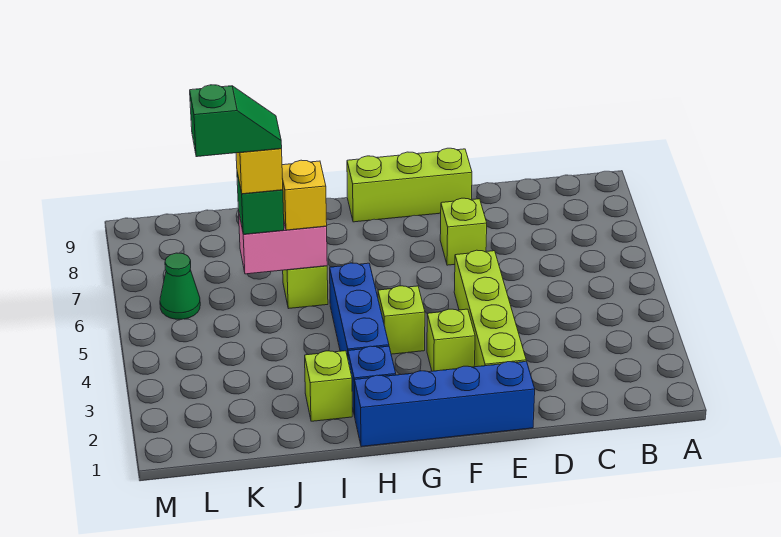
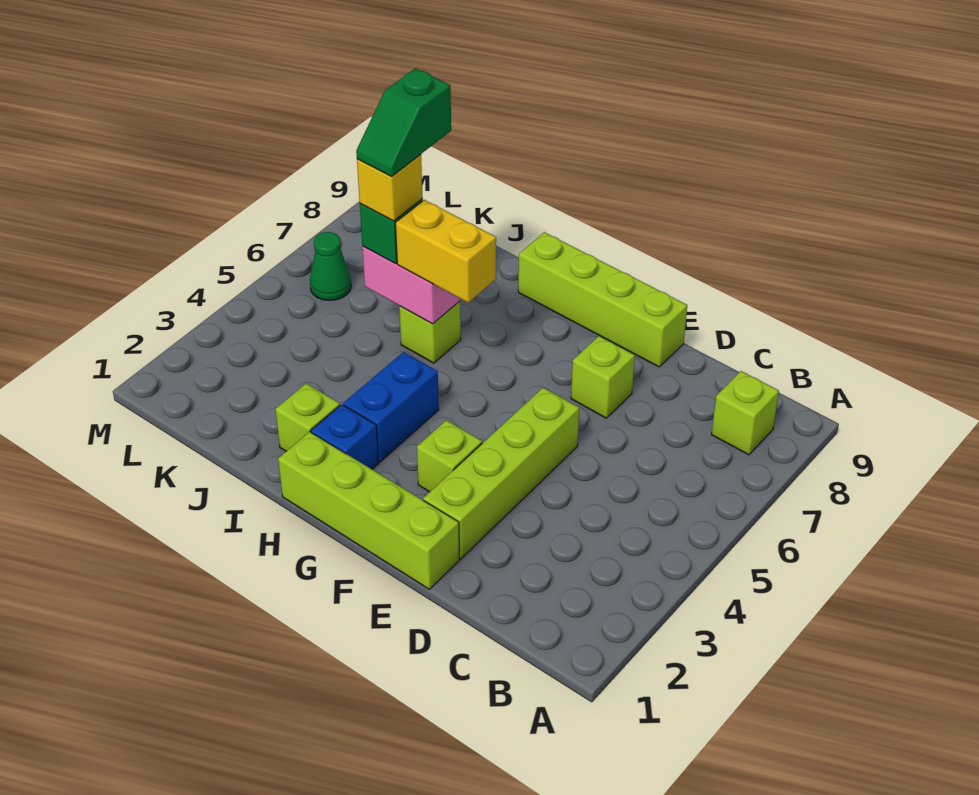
blue 1x4 brick [354,361,535,447] -> lime 1x4 brick [278,432,460,589]
lime 1x3 brick [347,148,472,222] -> lime 1x4 brick [518,232,687,367]
lime 1x1 brick [378,286,425,354] -> lime 1x1 brick moved to [712,371,779,455]
blue 1x3 brick [330,263,389,357] -> blue 1x2 brick [343,352,439,462]
yellow 1x1 brick [282,160,327,230] -> yellow 1x2 brick [396,200,496,303]
green 1x2 slope [190,85,282,157] -> green 1x2 slope turned to [356,68,451,176]

